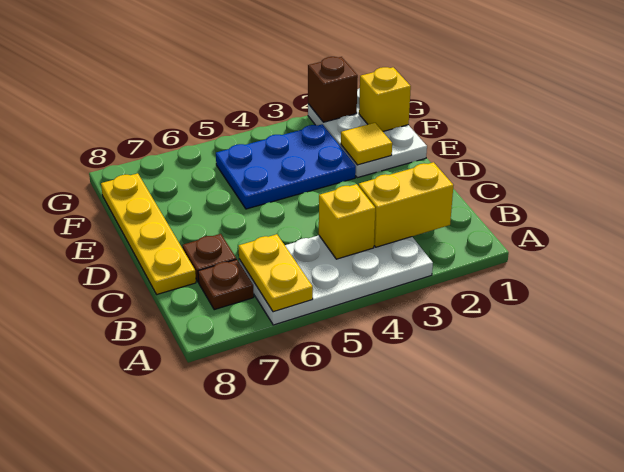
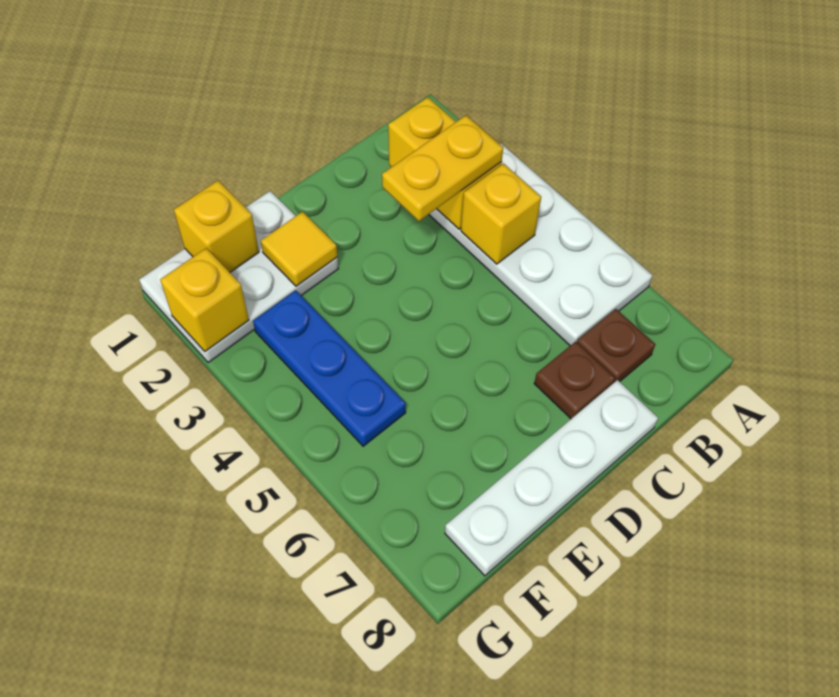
yellow 1x2 plate [238,234,313,312] -> yellow 1x2 plate moved to [382,115,503,221]
yellow 1x4 plate [101,173,196,294] -> white 1x4 plate [445,380,658,576]
blue 2x3 plate [216,124,356,209] -> blue 1x3 plate [253,290,406,446]
brown 1x1 brick [308,57,358,122] -> yellow 1x1 brick [160,248,249,351]

